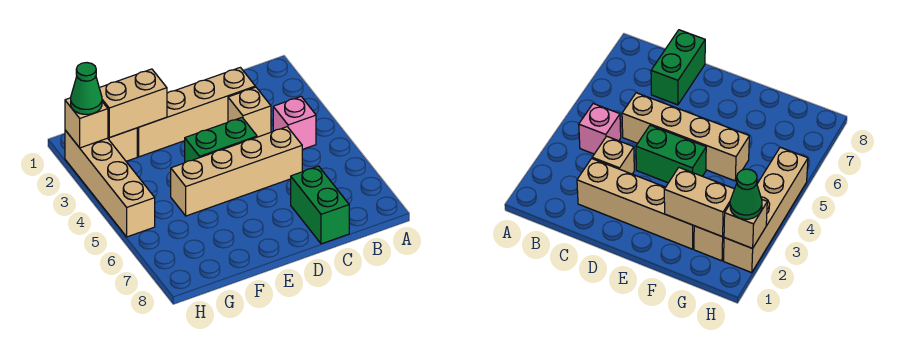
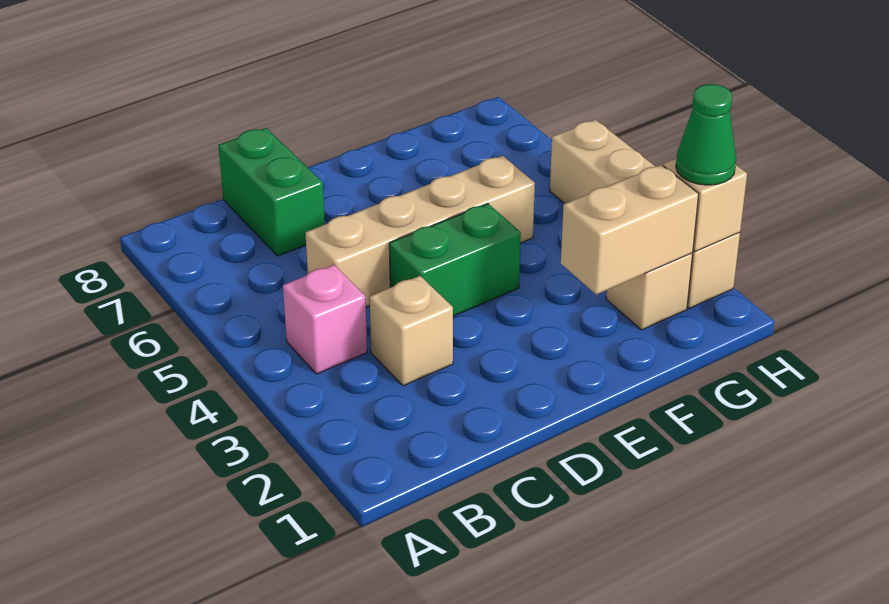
tan 1x4 brick [137,67,255,157] -> none

